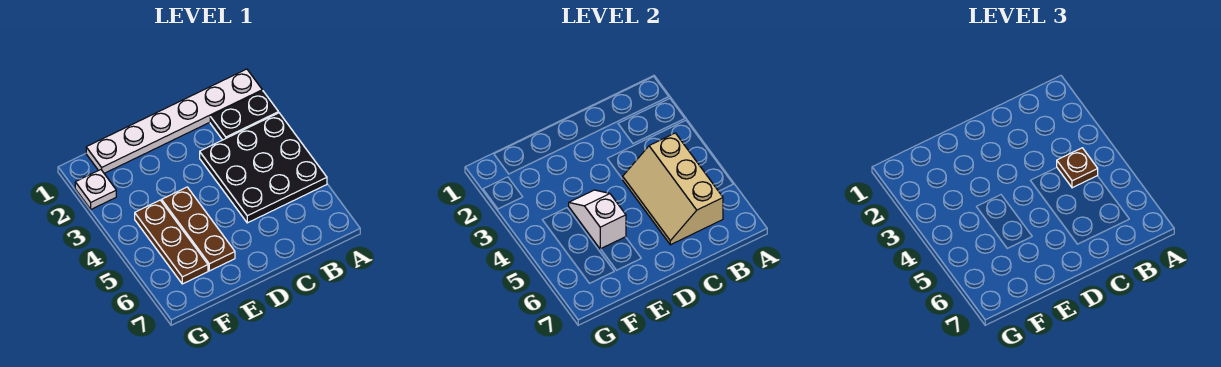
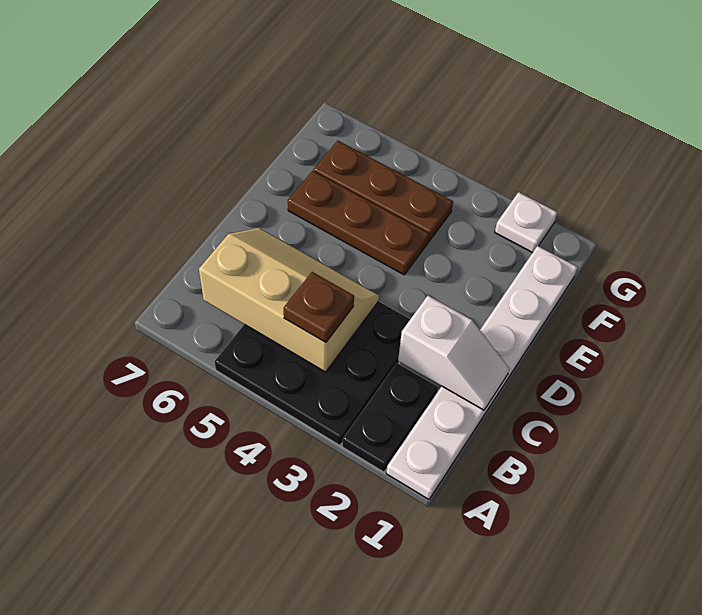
white 1x2 slope [569,190,626,249] -> white 1x2 slope moved to [398,296,509,410]

